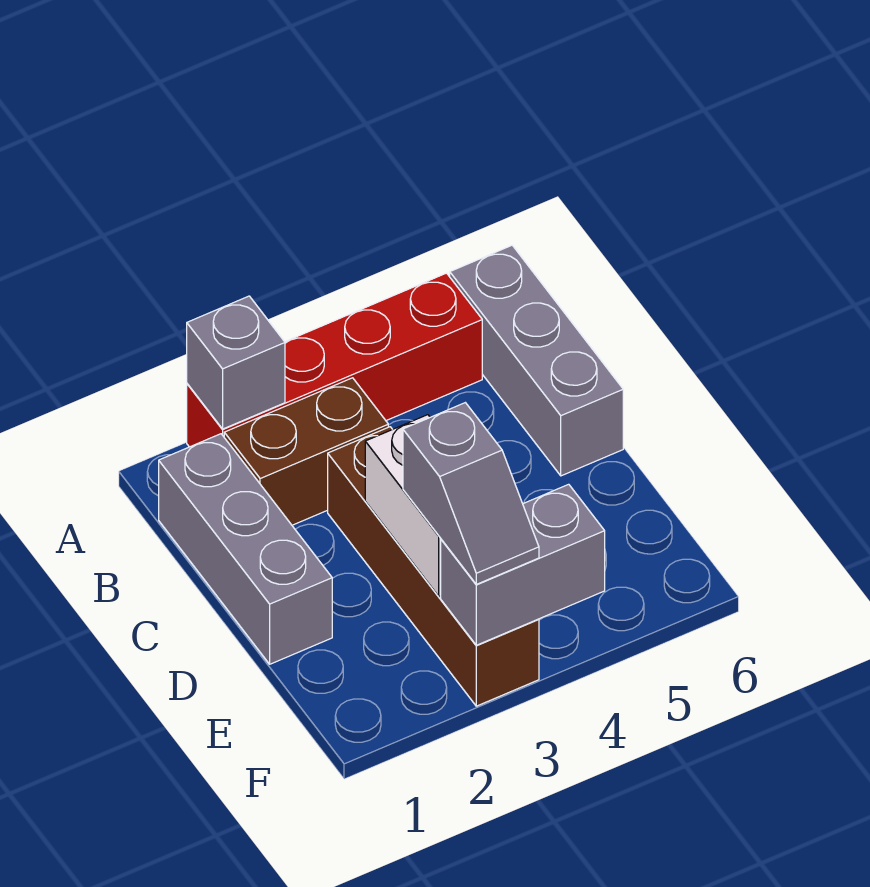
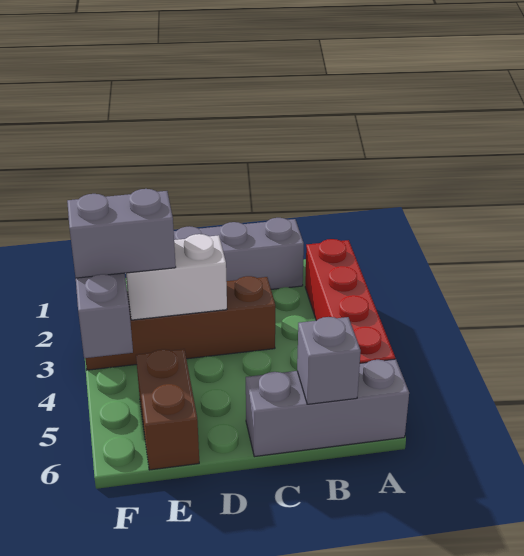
grey 1x1 brick [187,296,285,429] -> grey 1x1 brick moved to [297,317,361,404]
brown 1x2 brick [224,378,388,525] -> brown 1x2 brick moved to [136,349,199,470]
grey 1x2 slope [403,403,539,584] -> grey 1x2 brick [67,189,176,278]

